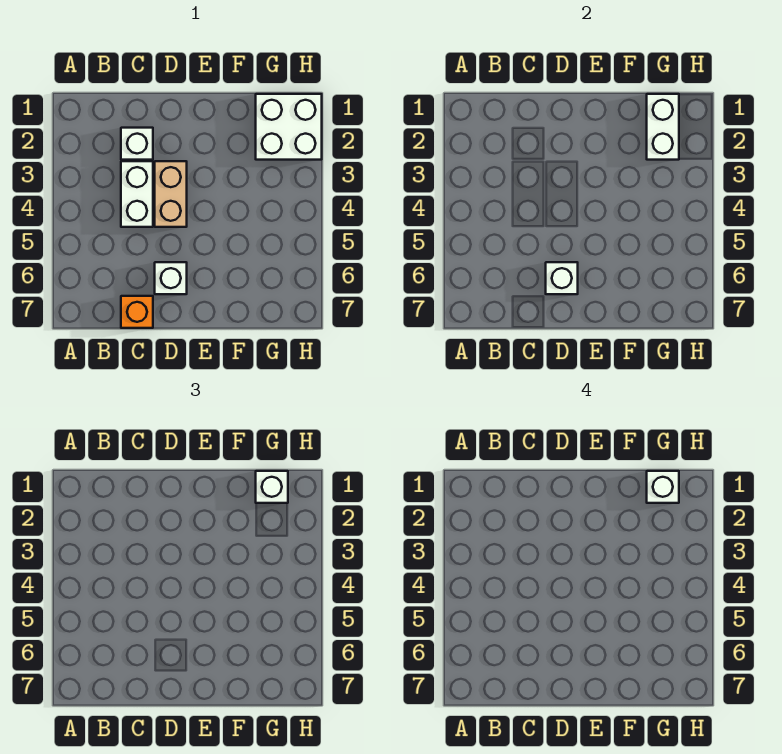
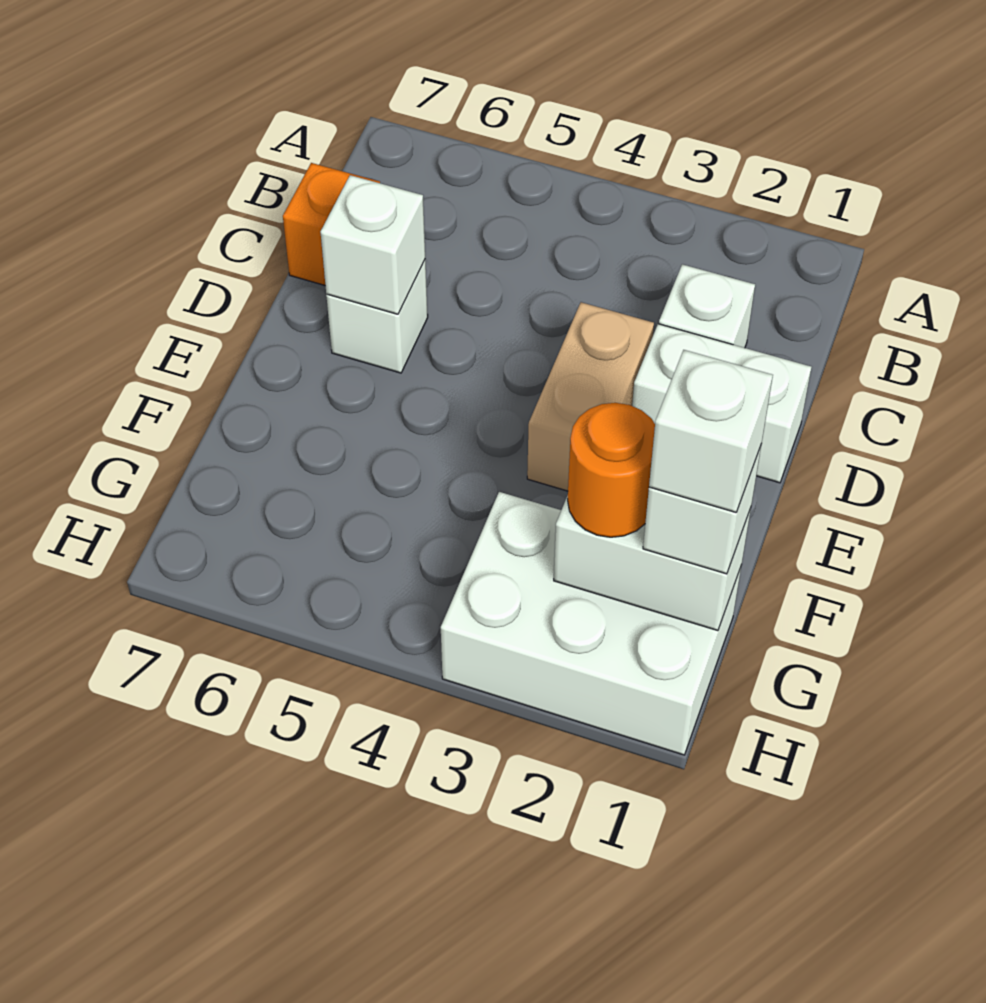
white 1x2 brick [121,161,153,227] -> white 1x2 brick moved to [632,324,811,483]
tan 1x2 brick [155,161,187,227] -> tan 1x2 brick turned to [527,302,654,491]
white 2x2 brick [256,94,322,160] -> white 2x3 brick [441,492,741,755]
none -> orange 1x1 round brick [568,403,655,537]

